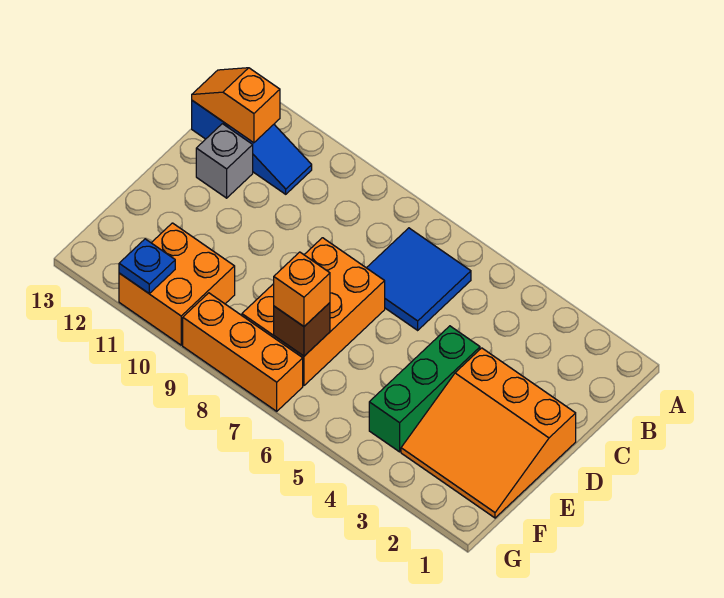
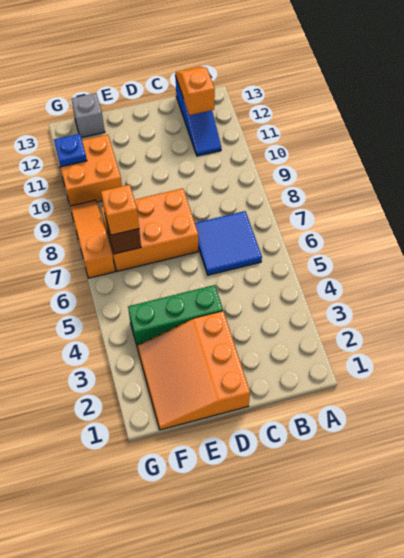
grey 1x1 brick [196,124,253,198] -> grey 1x1 brick moved to [71,93,105,138]
orange 1x3 brick [183,293,303,411] -> orange 1x3 slope [70,200,115,278]

